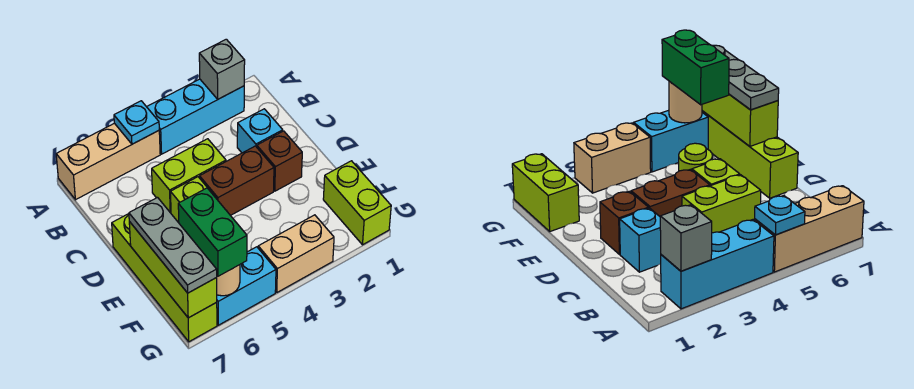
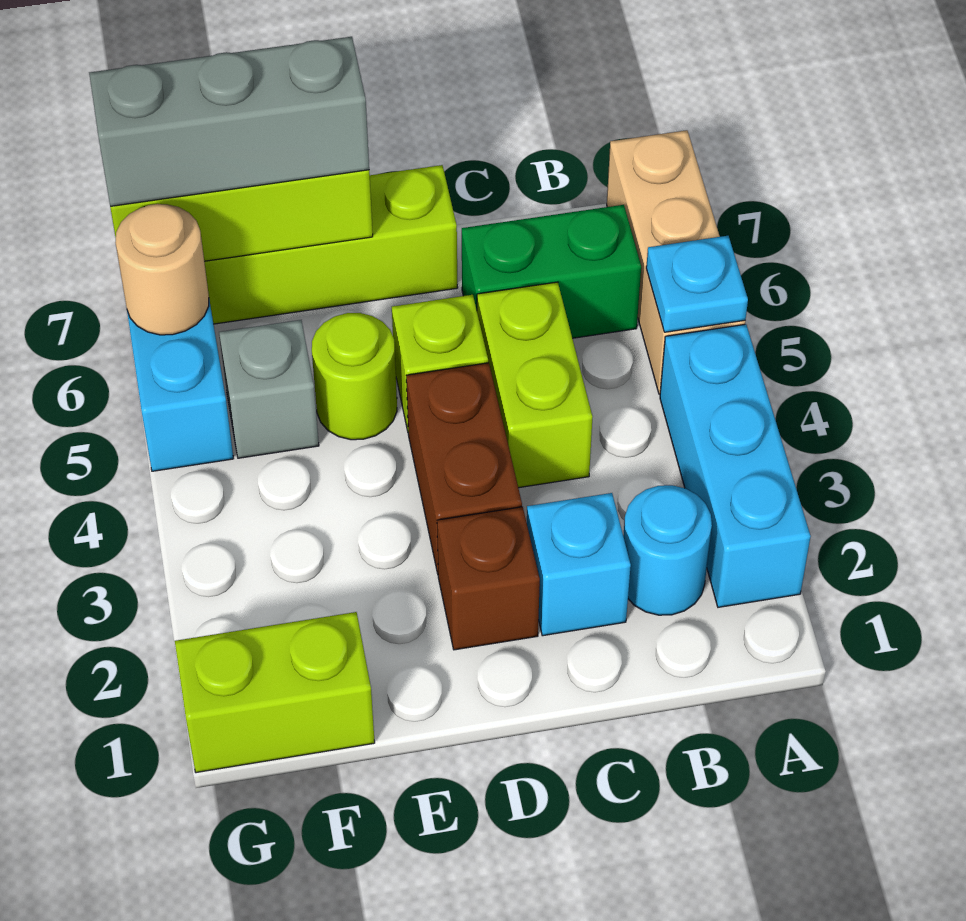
grey 1x1 brick [199,39,245,99] -> grey 1x1 brick moved to [219,320,319,458]
none -> cyan 1x1 round brick [623,485,712,615]
grey 1x3 plate [129,198,217,293] -> grey 1x3 brick [89,37,369,206]
green 1x2 brick [178,188,247,276] -> green 1x2 brick moved to [462,205,641,338]
tan 1x2 brick [258,215,334,292] -> none

